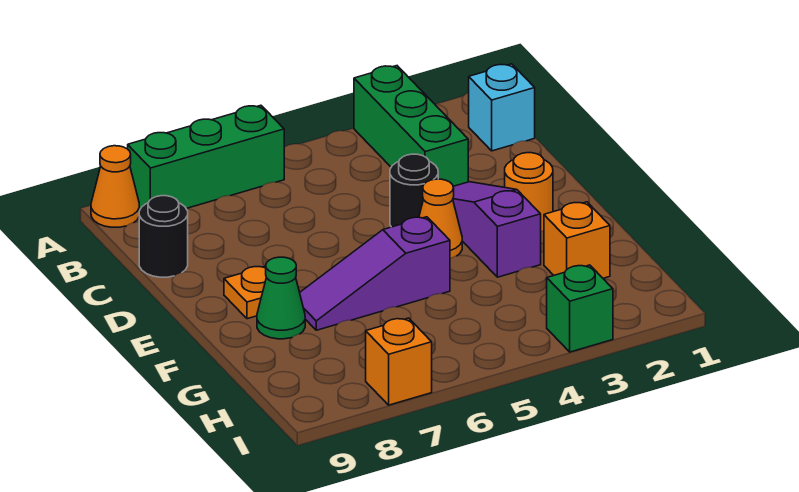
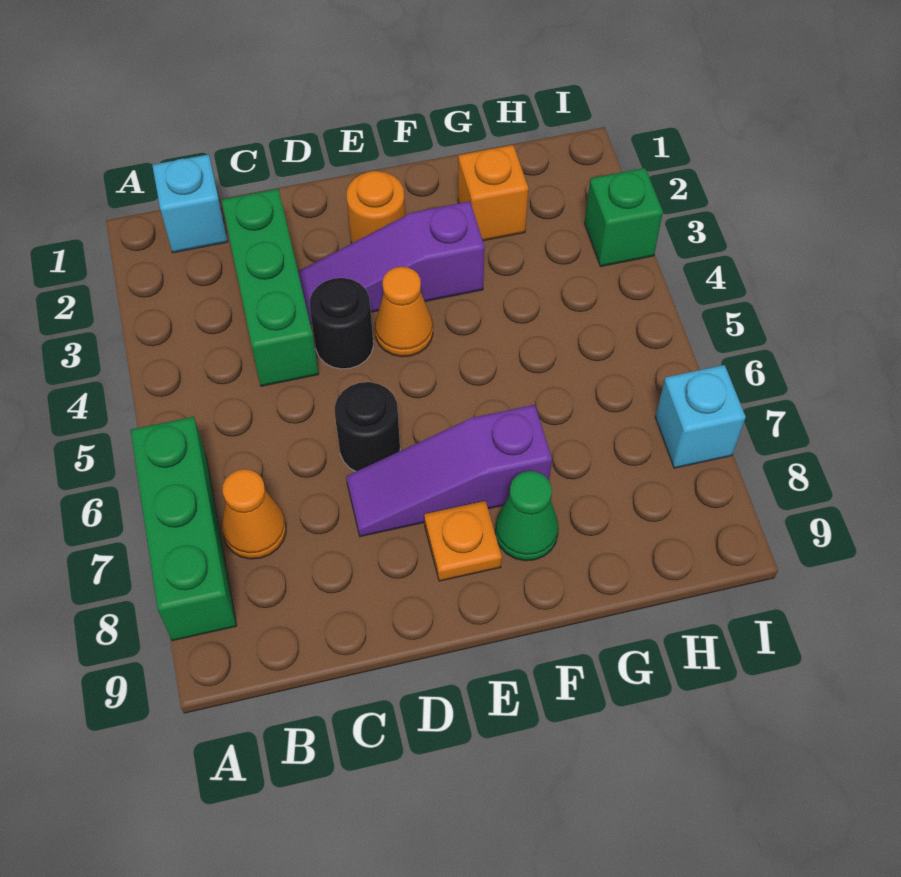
green 1x3 brick [354,66,468,186] -> green 1x3 brick turned to [222,189,319,386]
orange 1x1 cone [91,146,139,227] -> orange 1x1 cone moved to [222,469,286,559]
black 1x1 round brick [139,196,188,277] -> black 1x1 round brick moved to [335,382,400,471]
purple 1x3 slope [300,217,450,330] -> purple 1x3 slope turned to [346,405,552,537]
orange 1x1 brick [366,318,432,405] -> cyan 1x1 brick [655,365,746,468]

